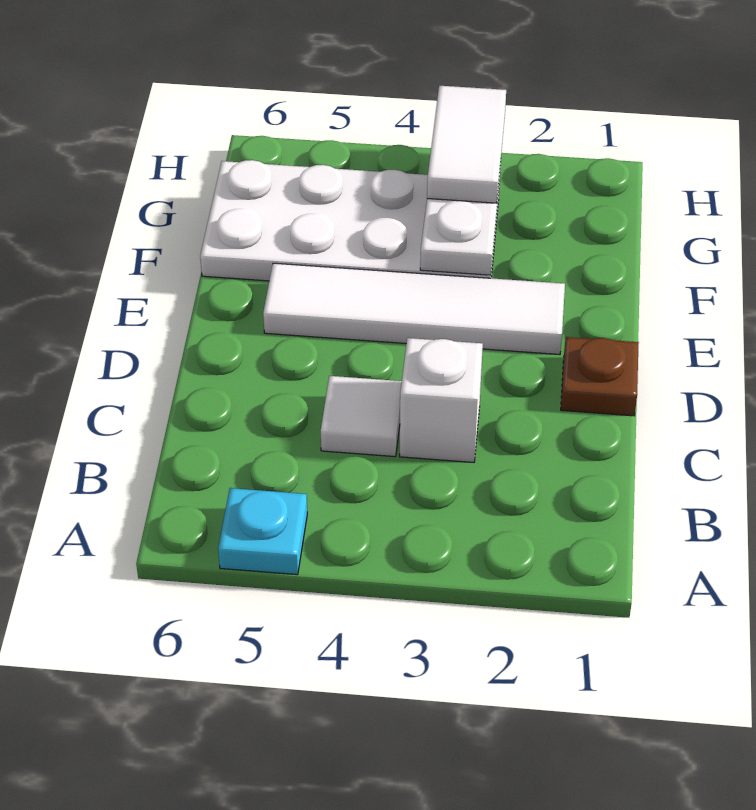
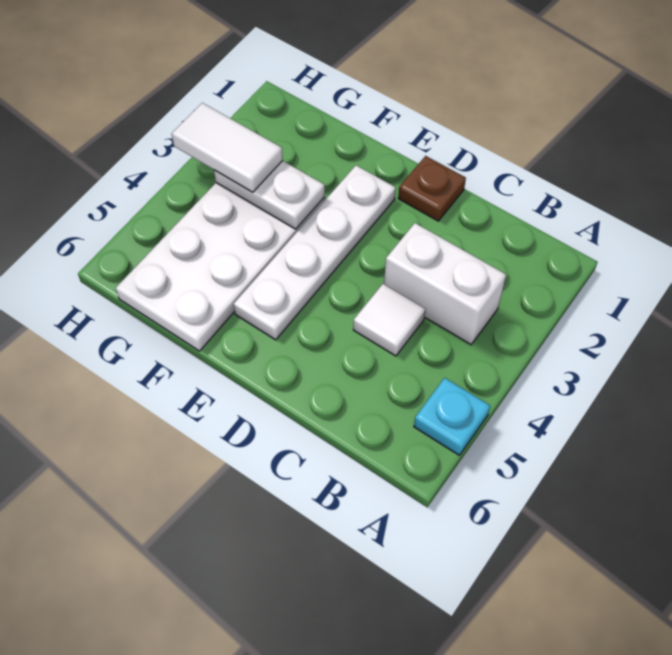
white 1x1 brick [400,338,483,462] -> white 1x2 brick [384,223,506,344]
white 1x4 tile [263,263,565,355] -> white 1x4 plate [234,165,396,340]

